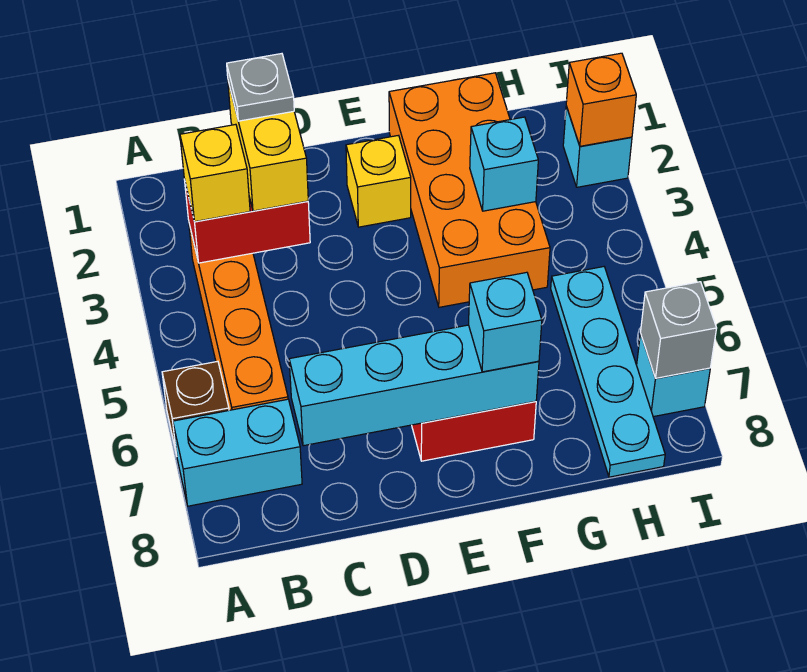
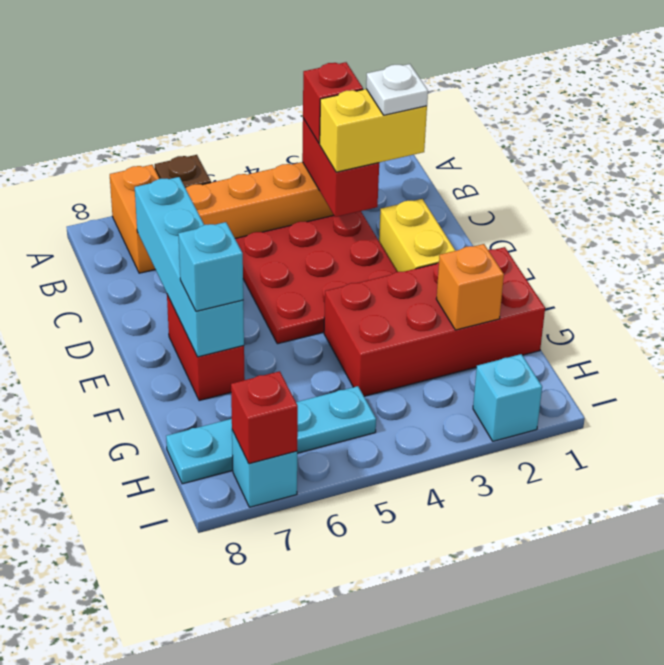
cyan 1x2 brick [173,399,302,506] -> orange 1x2 brick [110,165,159,273]
yellow 1x1 brick [180,124,250,222] -> red 1x1 brick [303,62,363,143]
grey 1x1 plate [227,54,294,121] -> white 1x1 plate [366,64,428,115]
none -> red 3x3 plate [235,211,397,344]
yellow 1x1 brick [346,135,411,227] -> yellow 1x2 brick [379,199,455,272]
orange 2x4 brick [389,73,550,307] -> red 2x4 brick [324,247,545,396]
cyan 1x1 brick [470,117,538,211] -> none
orange 1x1 brick [566,53,636,146] -> orange 1x1 brick moved to [436,244,504,330]
grey 1x1 brick [641,282,717,378] -> red 1x1 brick [231,371,298,464]

